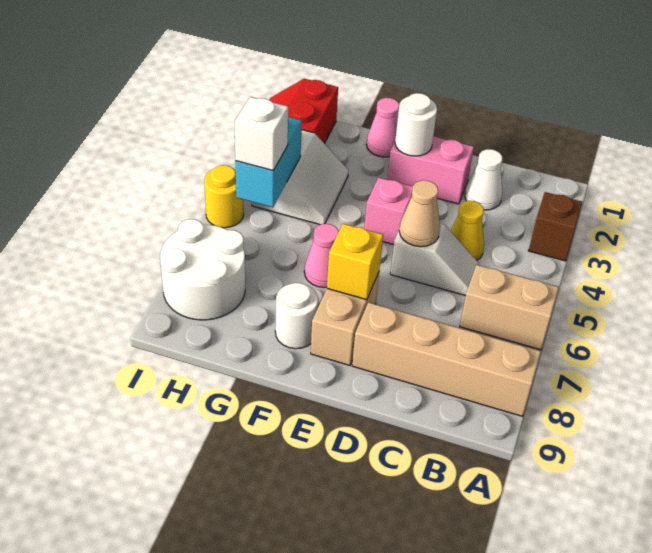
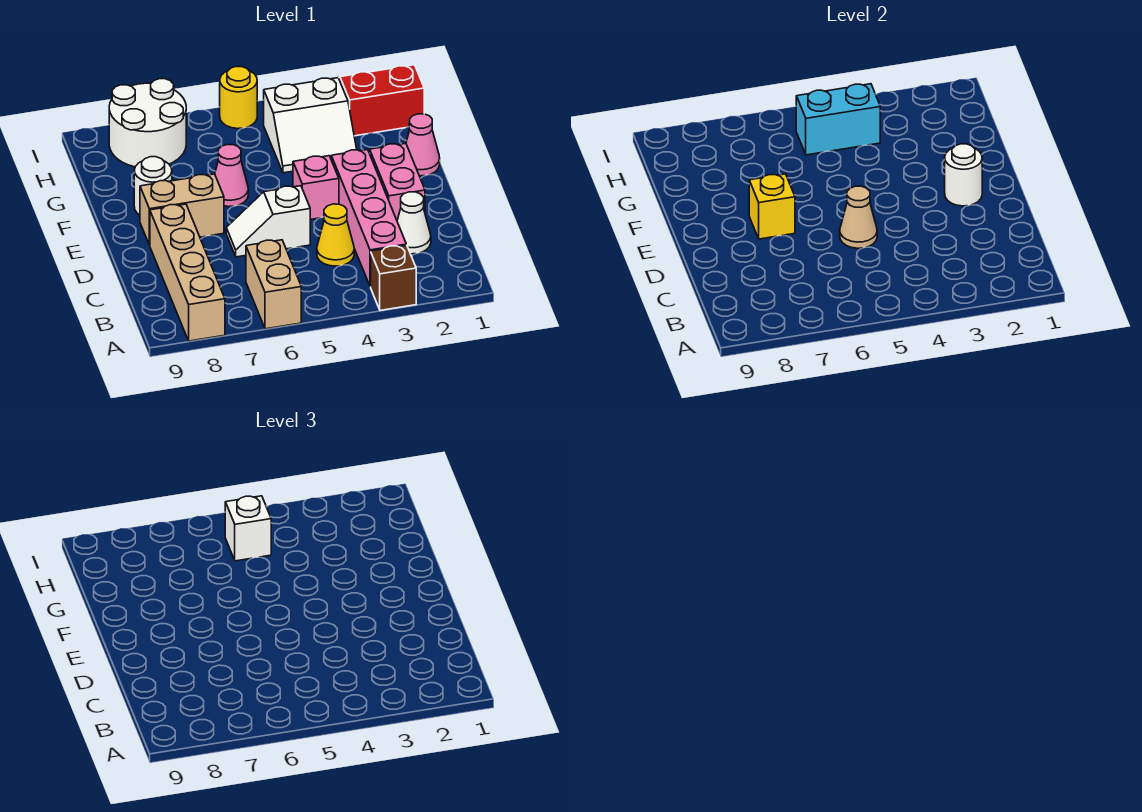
none -> pink 1x4 brick [331,150,406,287]
white 1x2 slope [390,223,479,296] -> white 1x2 slope turned to [226,186,310,257]

